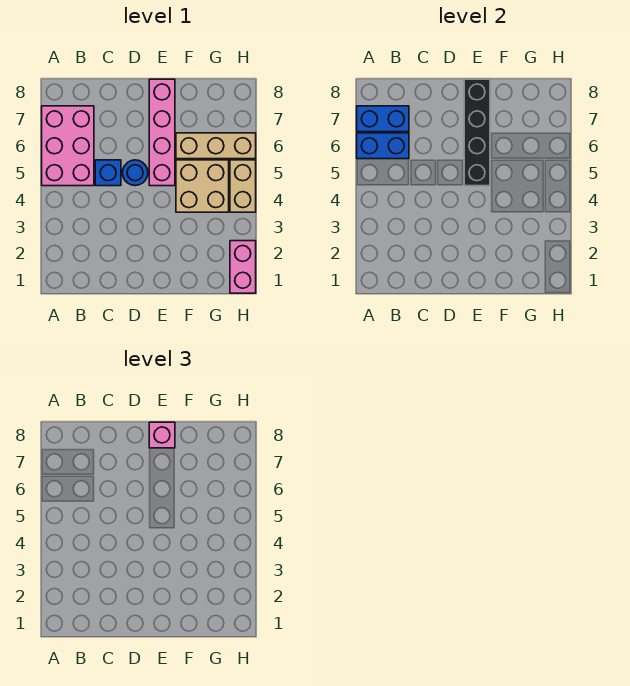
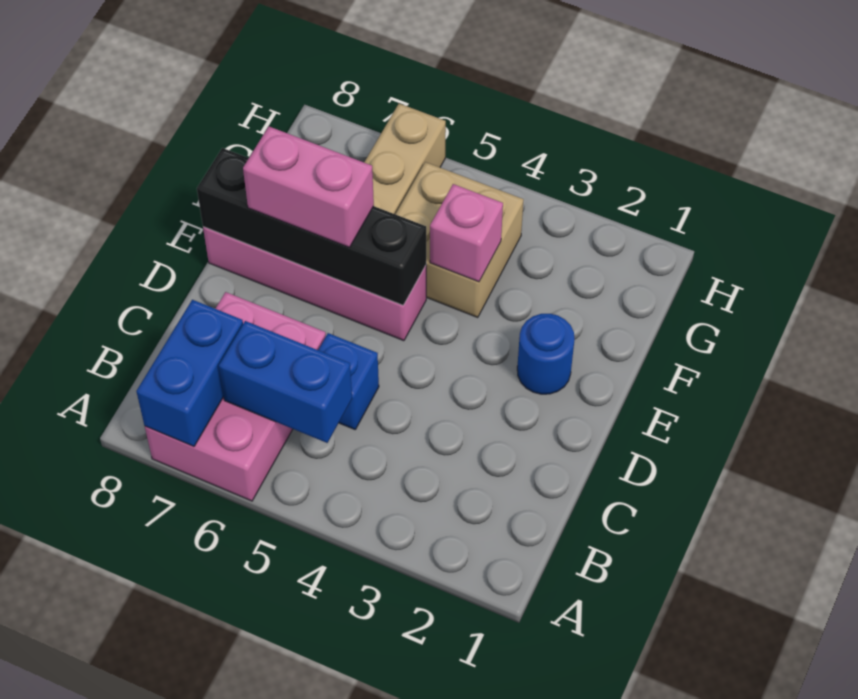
pink 2x3 brick [42,106,94,186] -> pink 2x3 brick turned to [145,292,326,501]
blue 1x2 brick [357,133,409,159] -> blue 1x2 brick turned to [219,321,352,443]
blue 1x1 round brick [122,160,148,186] -> blue 1x1 round brick moved to [517,314,575,394]
pink 1x1 brick [149,422,175,448] -> pink 1x1 brick moved to [430,184,503,282]
pink 1x2 brick [230,241,256,293] -> pink 1x2 brick moved to [243,127,374,247]
tan 1x2 brick [230,160,256,212] -> none

